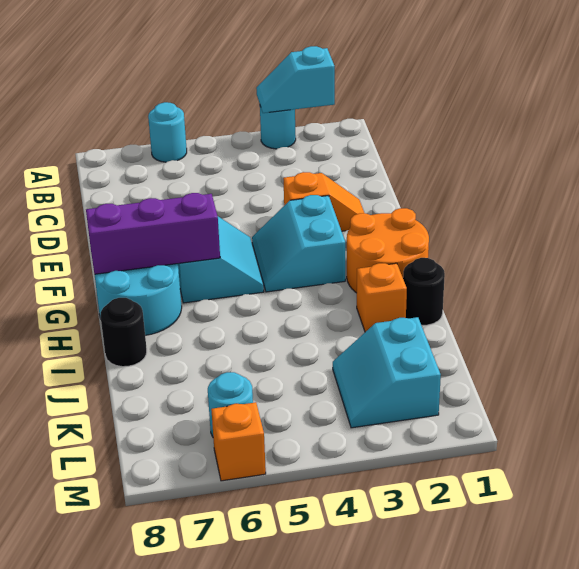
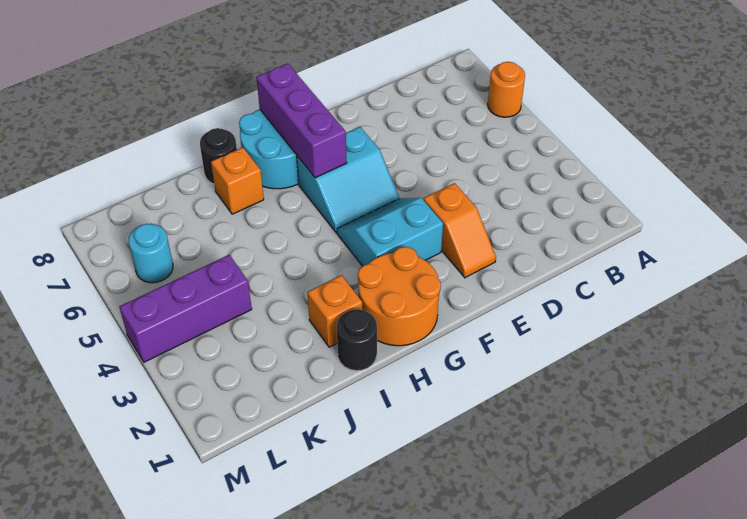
cyan 1x2 slope [256,46,335,113] -> none
cyan 1x1 round brick [260,106,296,149] -> none
cyan 1x1 round brick [148,102,187,162] -> orange 1x1 round brick [488,62,525,117]
cyan 2x2 slope [333,317,441,428] -> none
none -> purple 1x3 brick [119,255,252,362]
orange 1x1 brick [211,402,266,481] -> orange 1x1 brick moved to [211,147,264,214]

